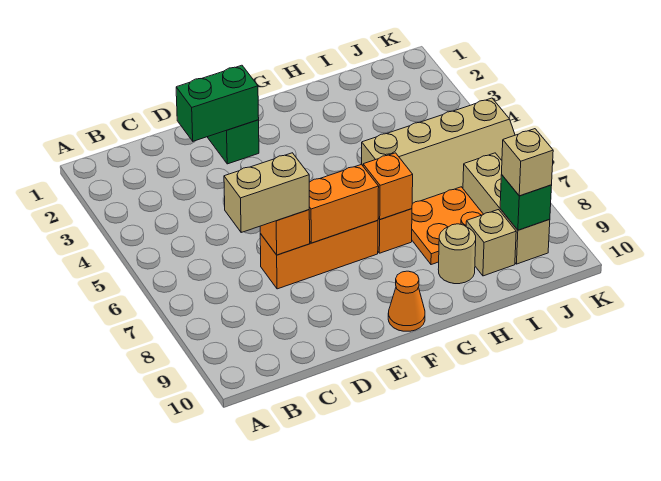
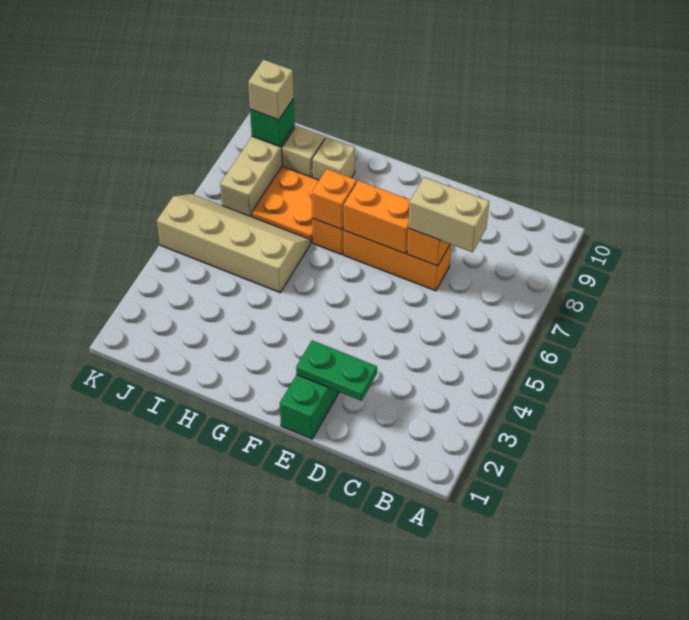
green 1x2 brick [176,65,259,141] -> green 1x2 plate [296,340,377,401]
orange 1x1 cone [388,271,425,331] -> none
tan 1x1 round brick [438,224,476,284] -> tan 1x1 brick [312,137,355,180]

